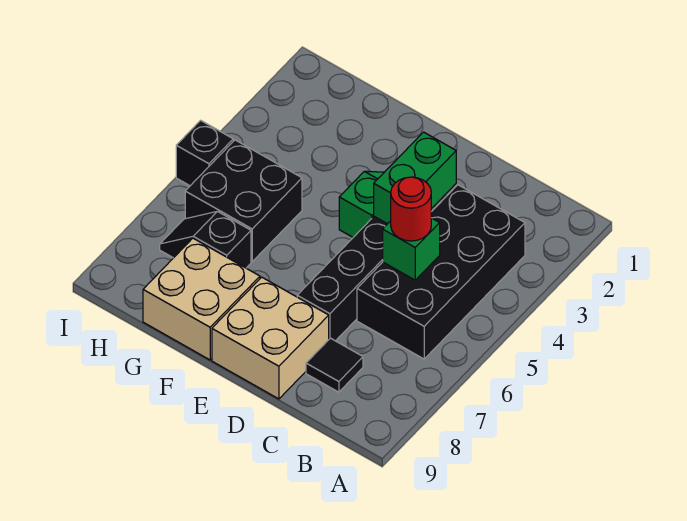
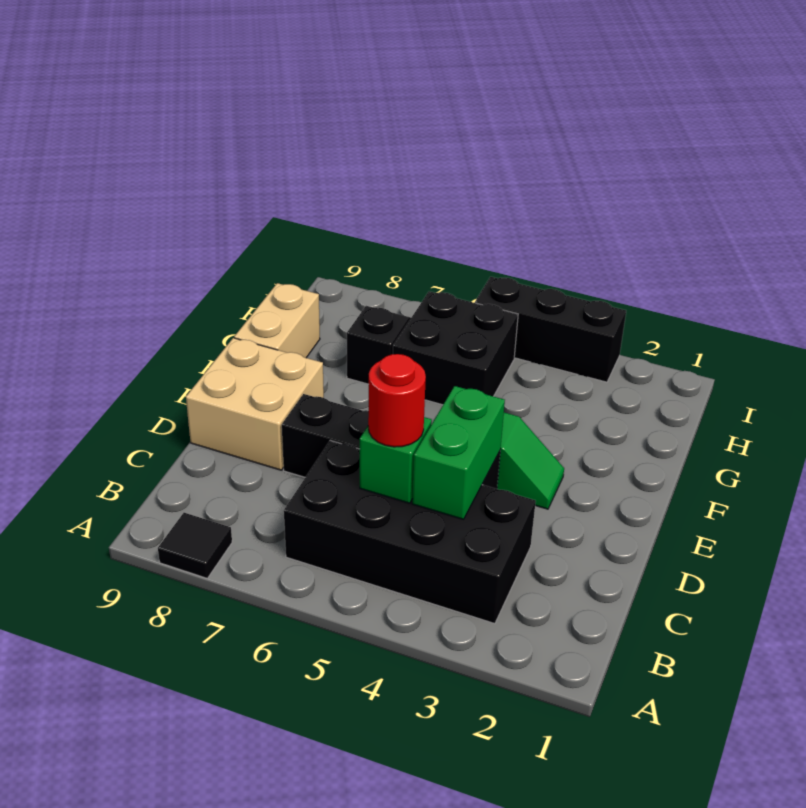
black 1x1 tile [306,338,363,392] -> black 1x1 tile moved to [158,513,232,578]
green 1x2 brick [374,132,456,224] -> green 1x2 brick turned to [412,386,505,519]
tan 2x2 brick [143,238,260,360] -> tan 1x2 brick [234,283,320,358]
black 1x1 brick [176,120,233,186] -> black 1x3 brick [475,277,626,382]

